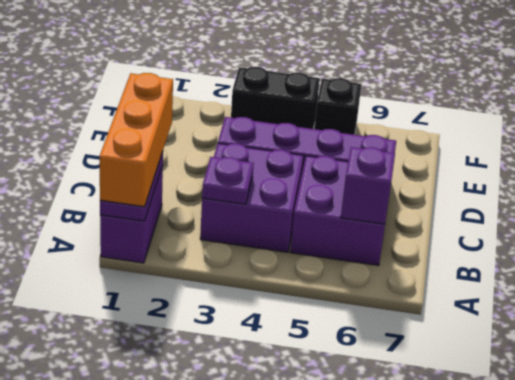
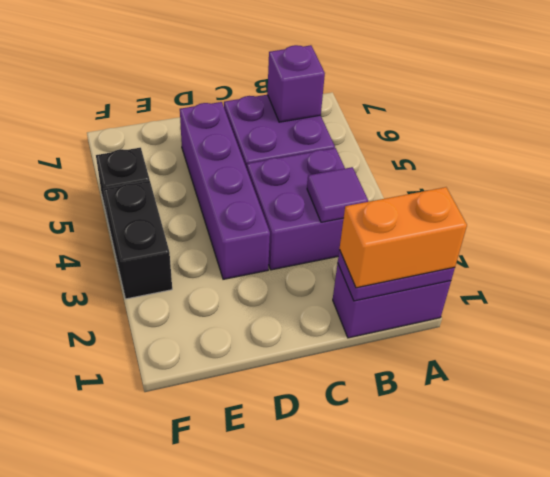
orange 1x3 brick [100,73,173,207] -> orange 1x2 brick [339,187,467,288]
purple 1x1 plate [202,157,254,204] -> purple 1x1 tile [307,167,368,222]

